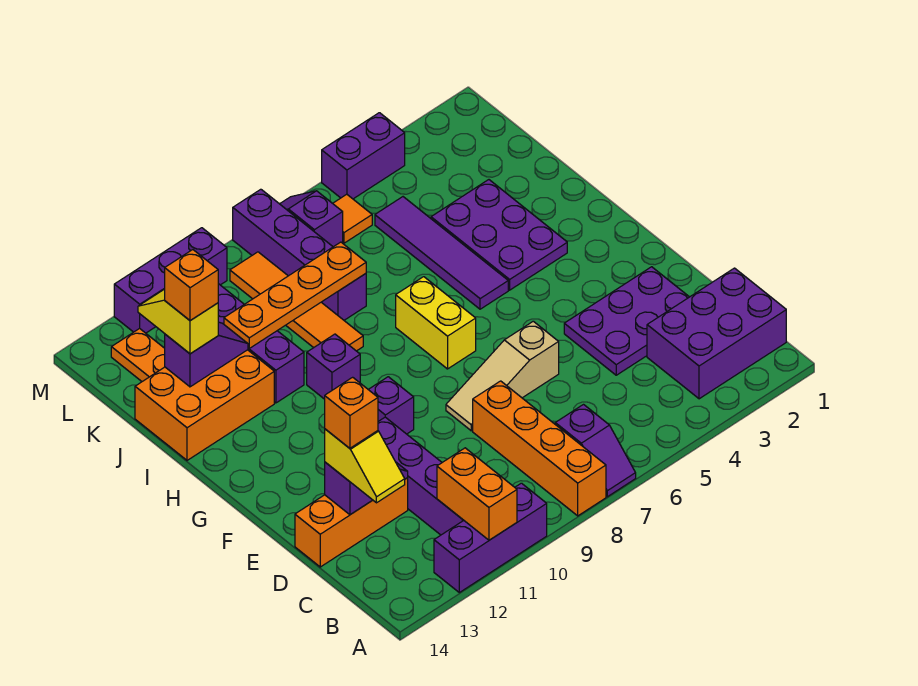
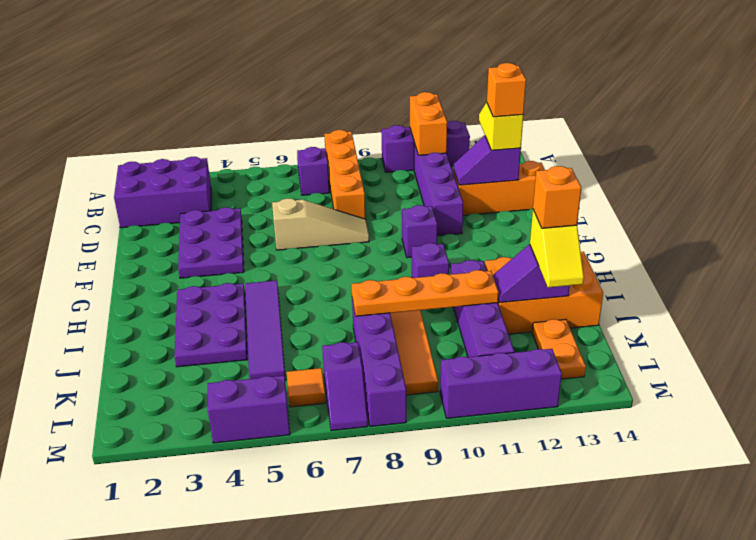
purple 2x3 plate [564,267,689,375] -> purple 2x3 plate turned to [178,207,244,278]
yellow 1x2 brick [396,277,476,369] -> none

